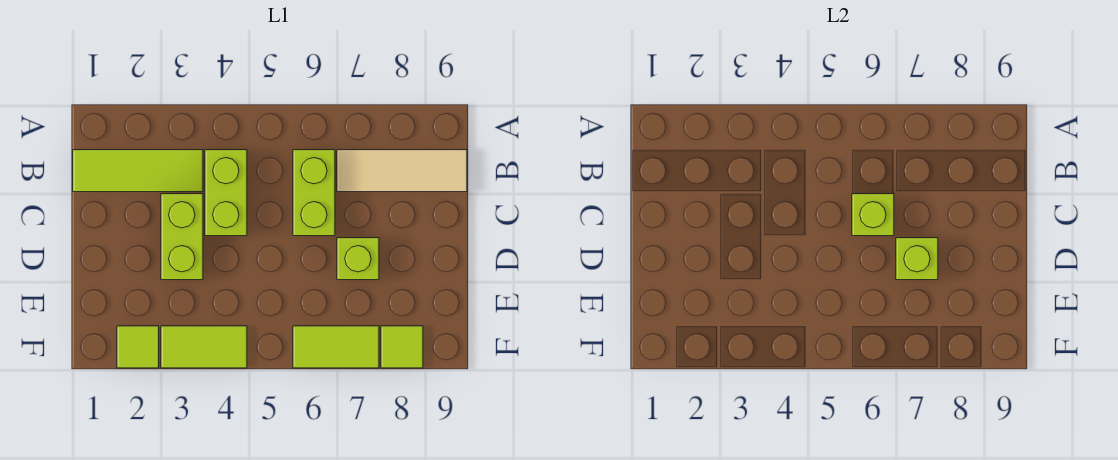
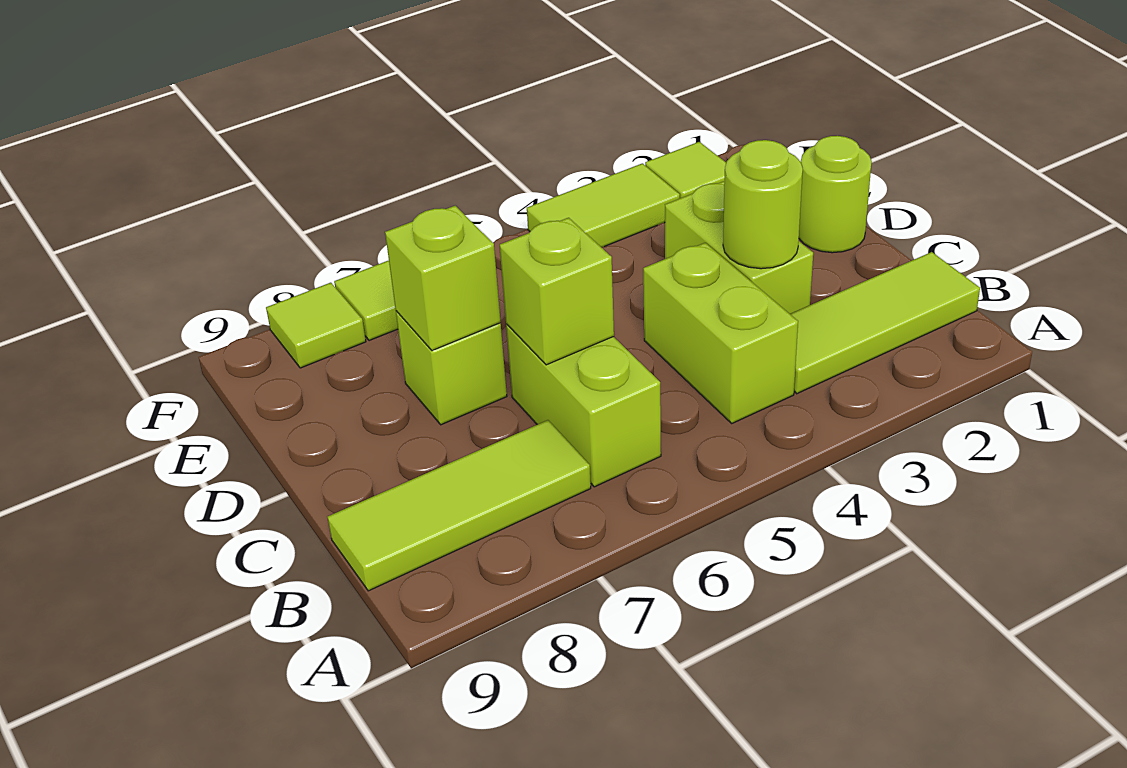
tan 1x3 tile [337,150,467,192] -> lime 1x3 tile [328,420,591,591]
none -> lime 1x1 round brick [723,140,803,269]
none -> lime 1x1 round brick [799,136,872,253]

